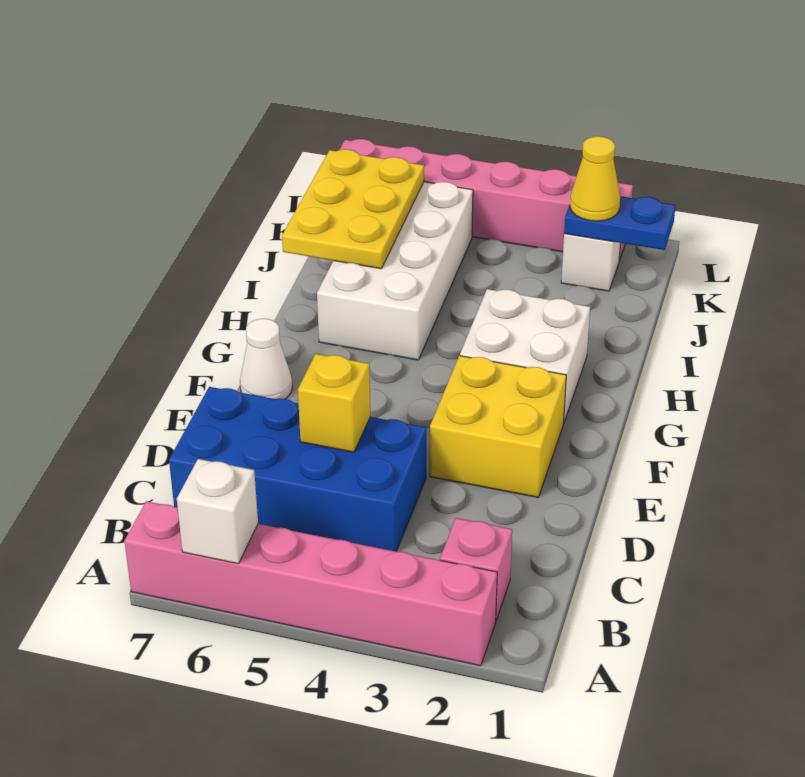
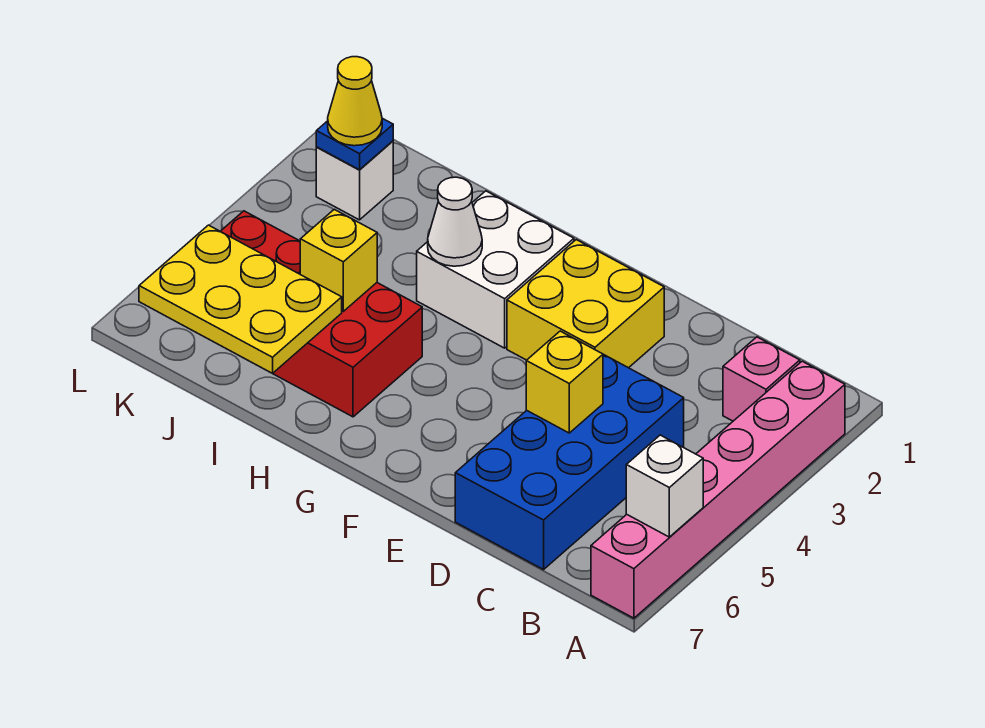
white 1x1 cone [240,319,292,399] -> white 1x1 cone moved to [428,177,482,266]
white 2x4 brick [317,182,473,360] -> red 2x4 brick [221,211,422,417]
none -> yellow 1x1 brick [300,209,377,311]
blue 1x2 plate [564,196,676,250] -> blue 1x1 plate [316,118,393,170]
pink 1x6 brick [339,139,633,261] -> none

